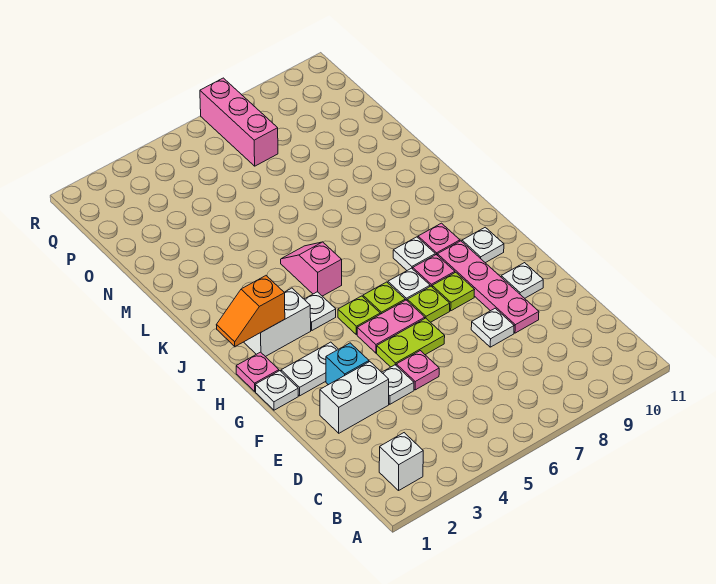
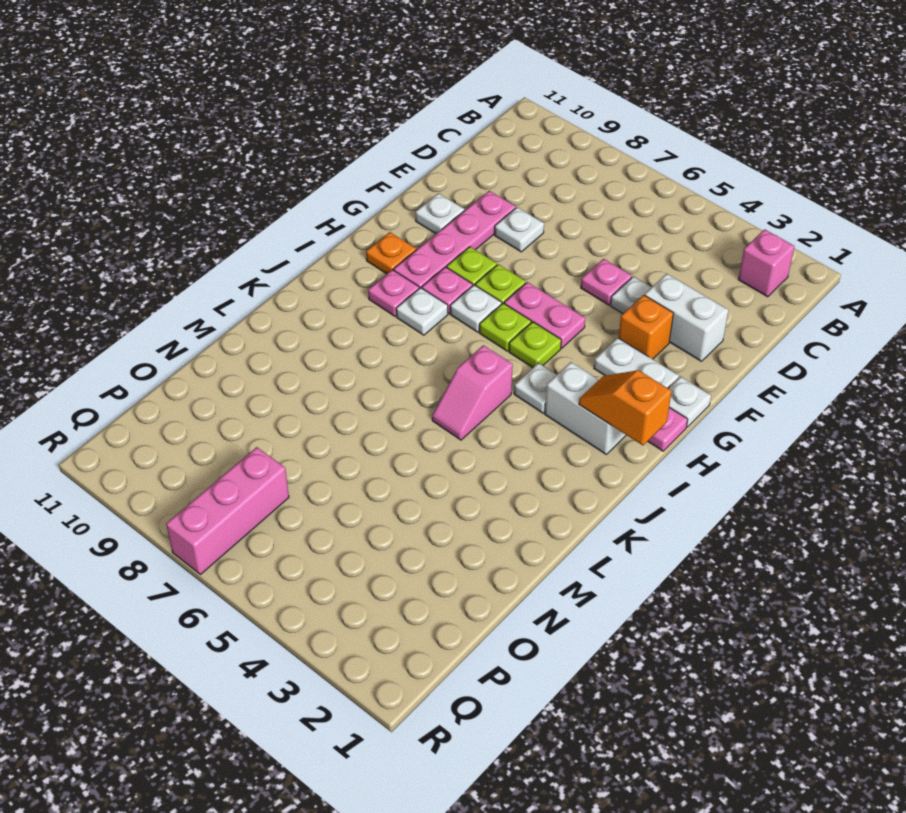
white 1x1 brick [379,433,423,490] -> pink 1x1 brick [738,229,795,297]
cyan 1x1 brick [326,343,369,385] -> orange 1x1 brick [619,295,673,359]
lime 1x2 plate [377,318,445,367] -> none
white 1x1 plate [462,227,504,263] -> orange 1x1 plate [366,232,416,274]
orange 1x2 slope [217,276,285,347] -> orange 1x2 slope turned to [579,370,672,445]

